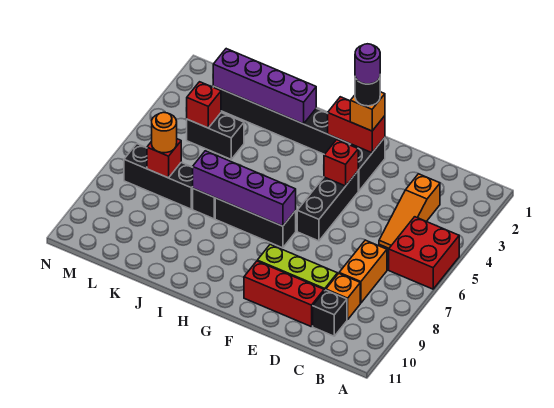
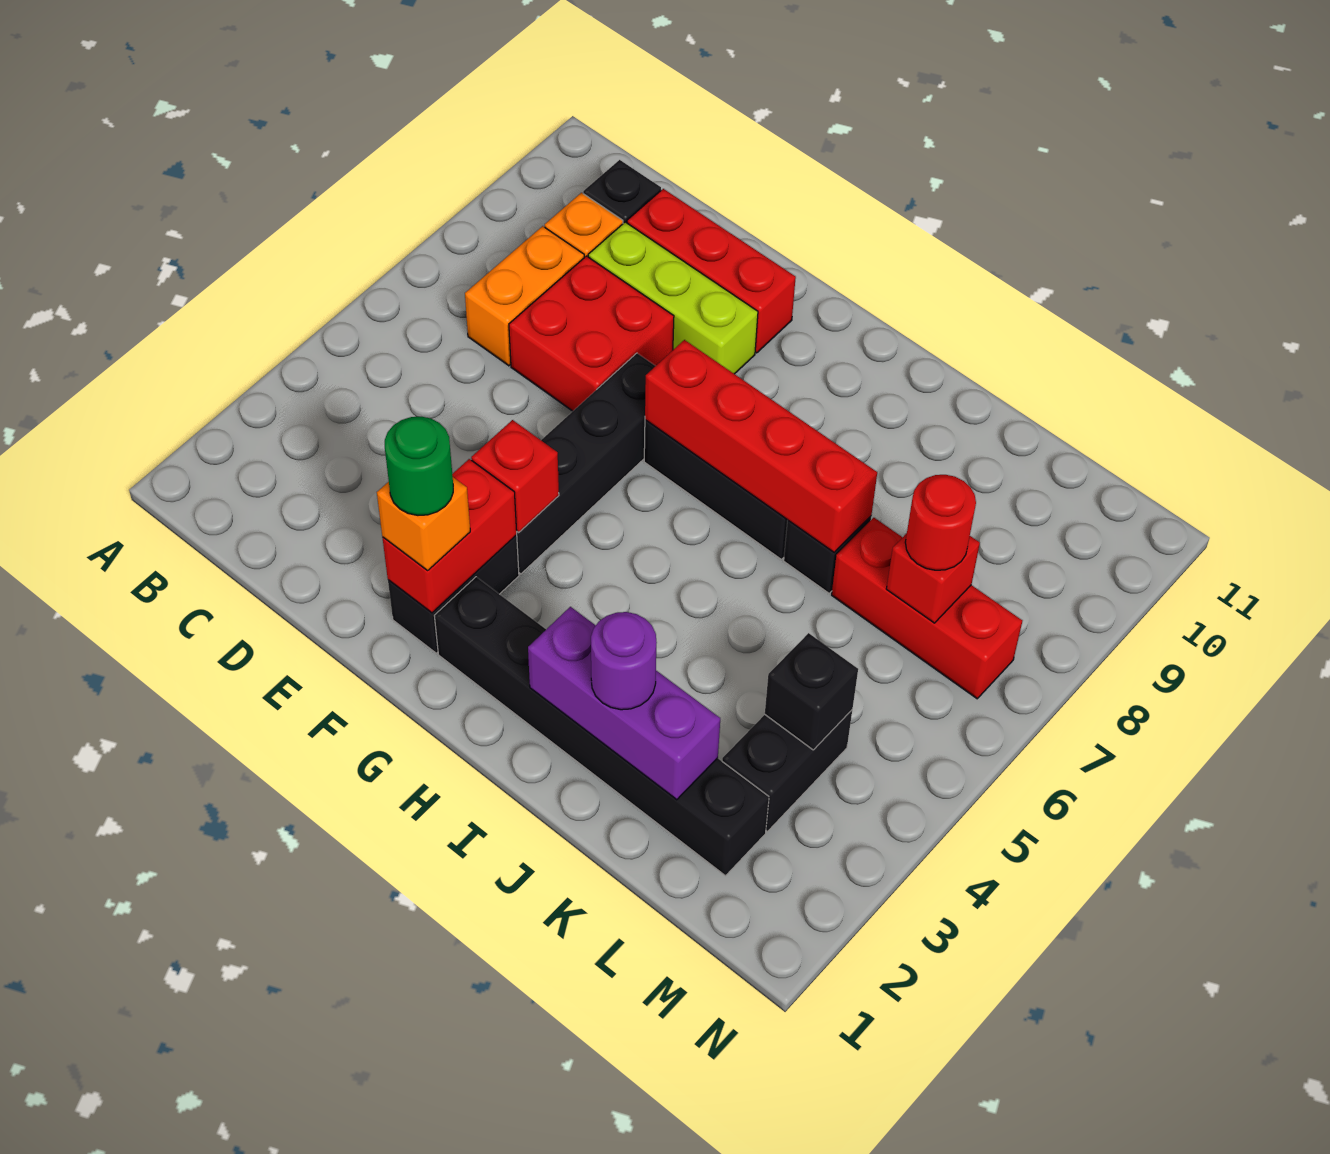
red 2x2 brick [389,217,459,289] -> red 2x2 brick moved to [509,256,674,411]
orange 1x3 slope [379,174,440,248] -> none
red 1x2 brick [328,97,385,153] -> red 1x2 brick turned to [382,459,517,613]
black 1x1 round brick [355,77,380,106] -> green 1x1 round brick [385,417,453,515]
purple 1x1 round brick [355,44,380,84] -> purple 1x1 round brick moved to [591,612,657,710]
black 1x3 brick [297,171,358,241] -> black 1x4 brick [517,353,655,574]
purple 1x4 brick [193,151,296,226] -> red 1x4 brick [645,340,877,552]
purple 1x4 brick [213,49,316,124] -> purple 1x3 brick [528,607,720,800]
black 1x2 brick [187,113,244,159] -> black 1x2 brick turned to [722,710,852,832]
black 1x3 brick [124,144,193,209] -> red 1x3 brick [832,518,1022,699]
red 1x1 brick [187,82,221,128] -> black 1x1 brick [765,633,858,750]
orange 1x1 round brick [152,113,177,153] -> red 1x1 round brick [905,475,976,570]

